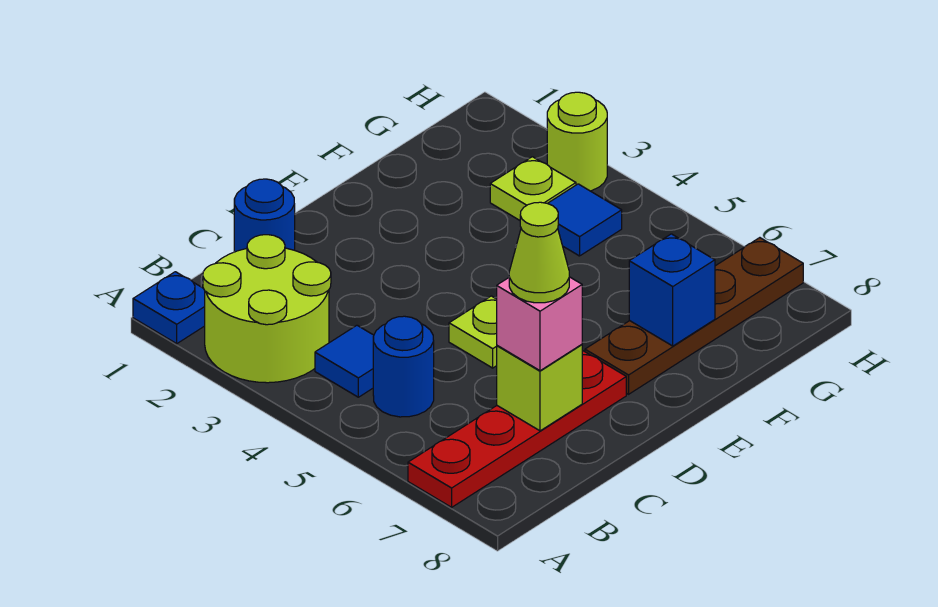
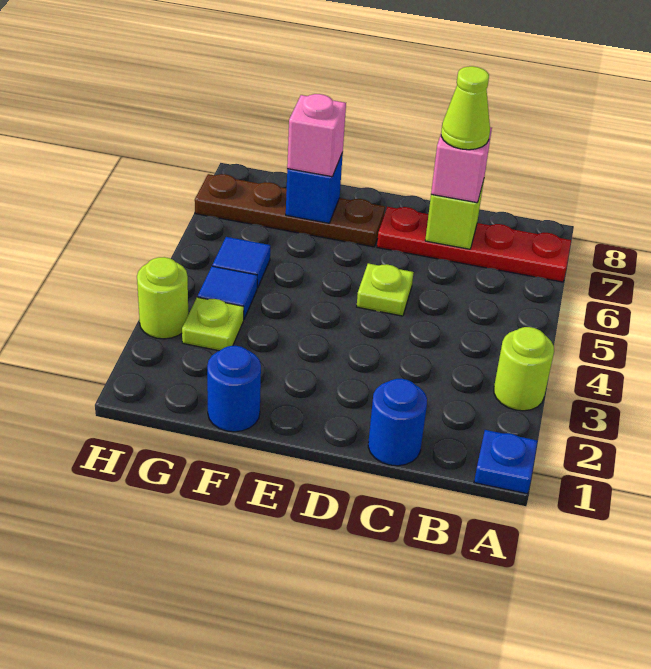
lime 2x2 round brick [203,235,331,383] -> lime 1x1 round brick [494,327,554,411]
blue 1x1 tile [315,325,374,397] -> blue 1x1 tile moved to [212,237,270,288]
blue 1x1 round brick [373,316,434,417] -> blue 1x1 round brick moved to [207,346,261,432]
none -> pink 1x1 brick [287,94,346,177]

